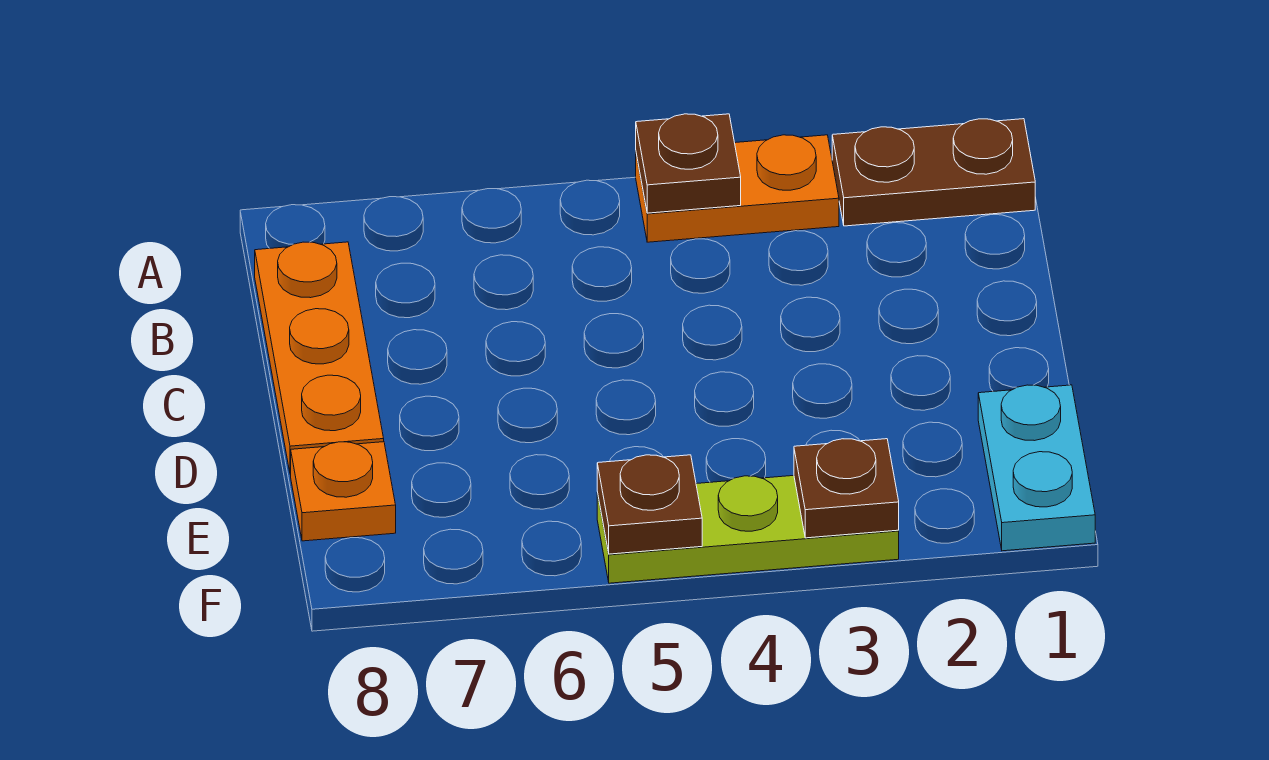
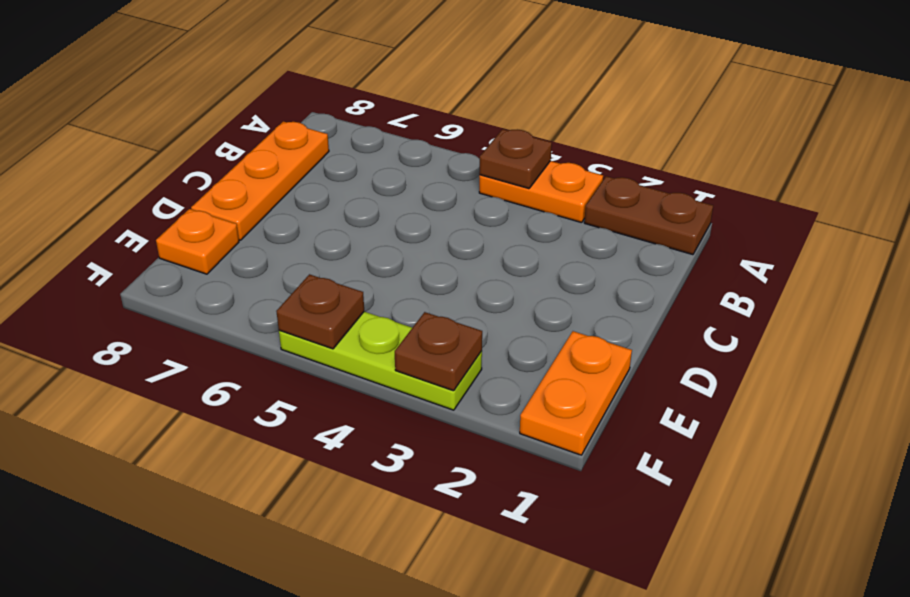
cyan 1x2 plate [978,385,1095,551] -> orange 1x2 plate [520,331,632,455]

